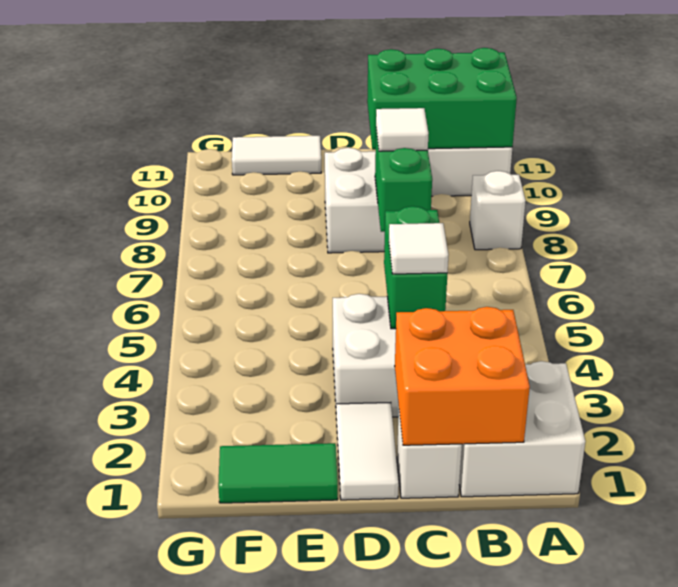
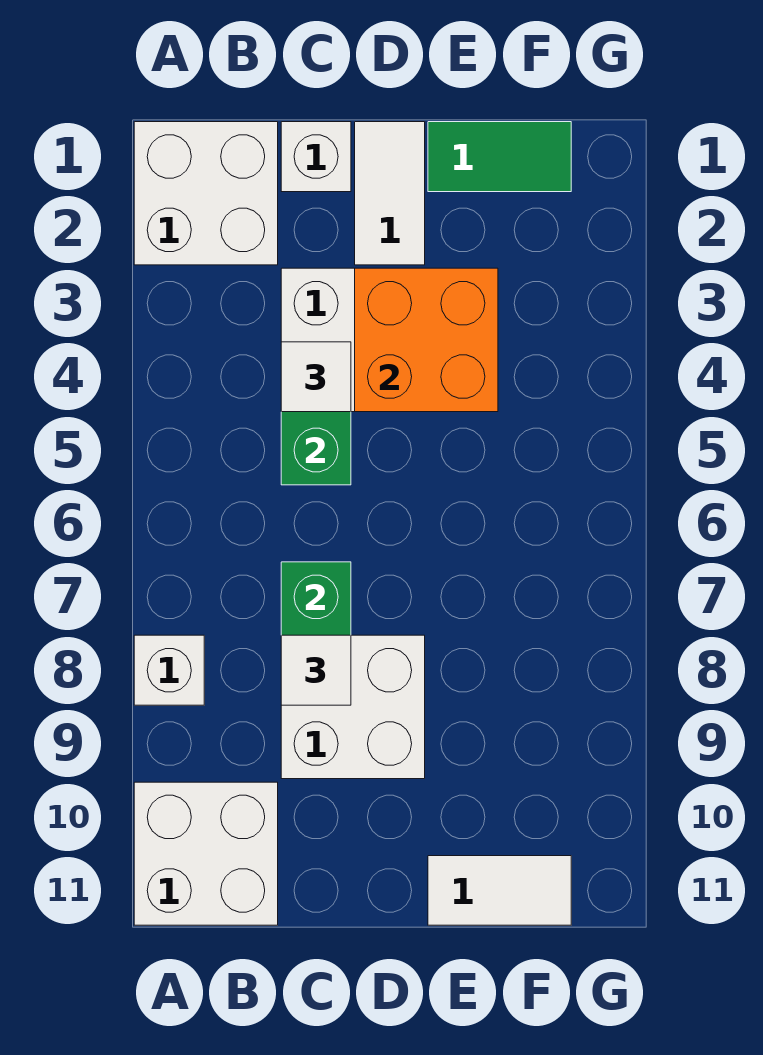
green 2x3 brick [367,48,517,150] -> none
orange 2x2 brick [395,307,530,445] -> orange 2x2 brick moved to [355,268,498,412]

